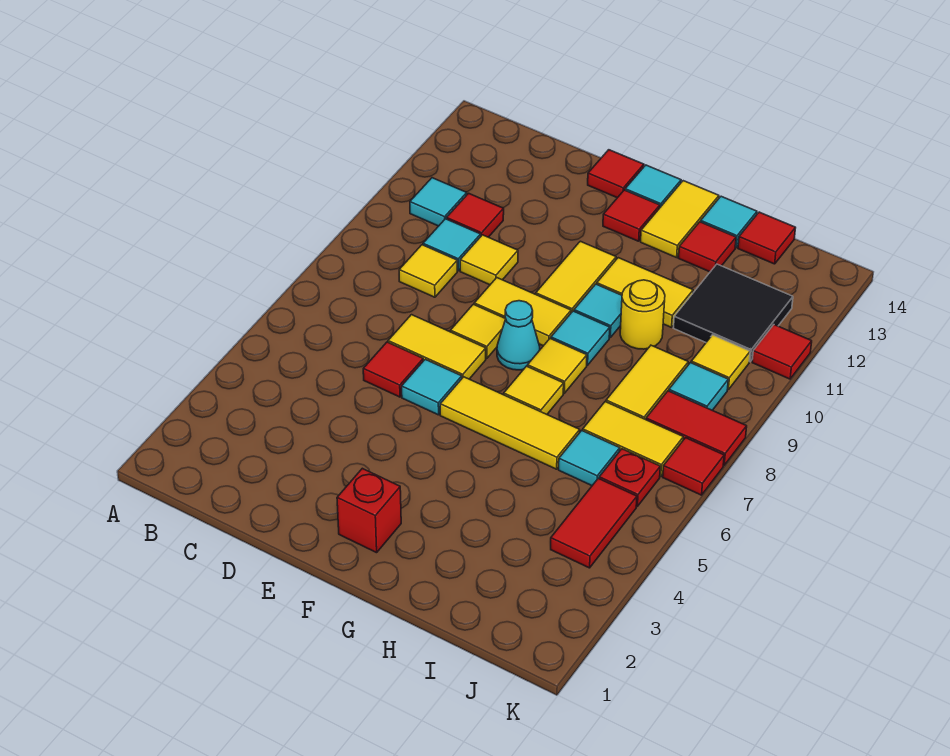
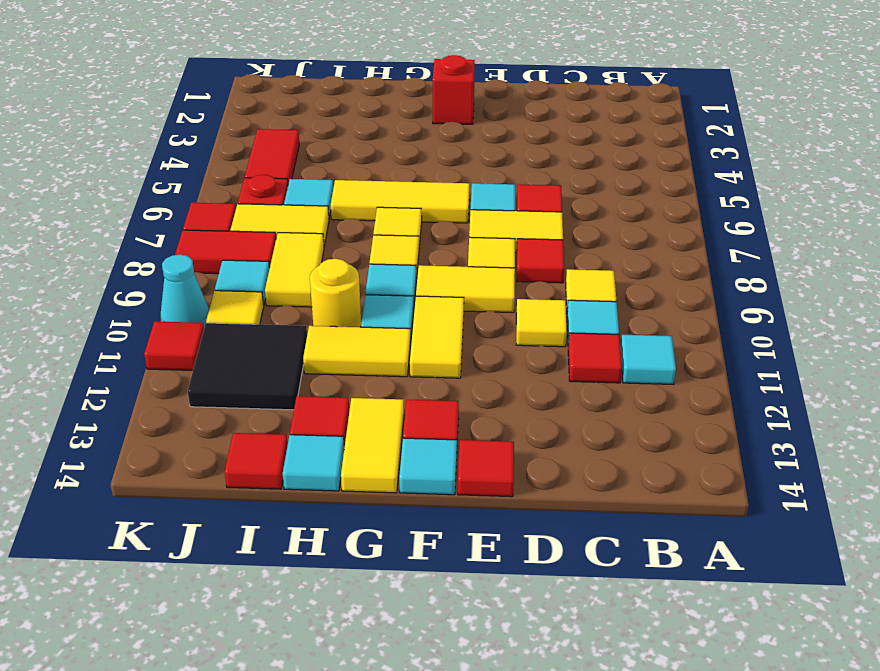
none -> red 1x1 tile [517,239,564,283]
cyan 1x1 cone [497,301,540,370] -> cyan 1x1 cone moved to [160,254,209,327]

